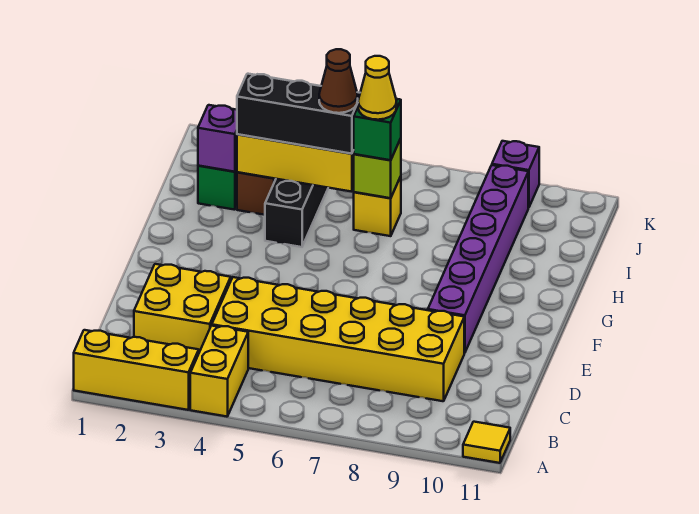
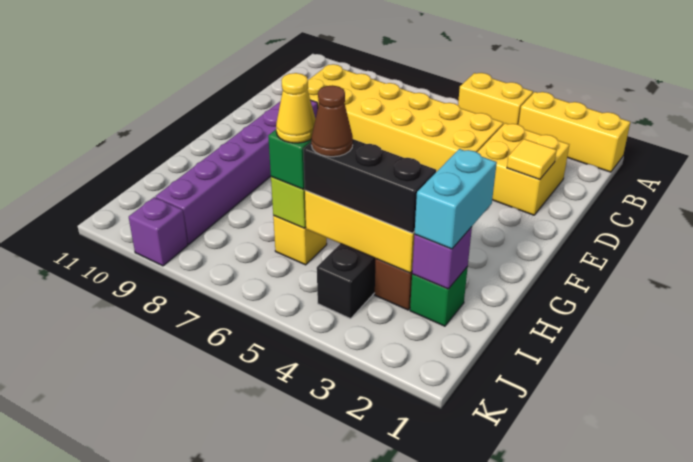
yellow 1x2 brick [190,326,248,417] -> yellow 1x2 brick turned to [458,73,533,125]
yellow 1x1 tile [463,422,510,463] -> yellow 1x1 tile moved to [507,139,557,179]
none -> cyan 1x2 brick [414,149,497,249]

